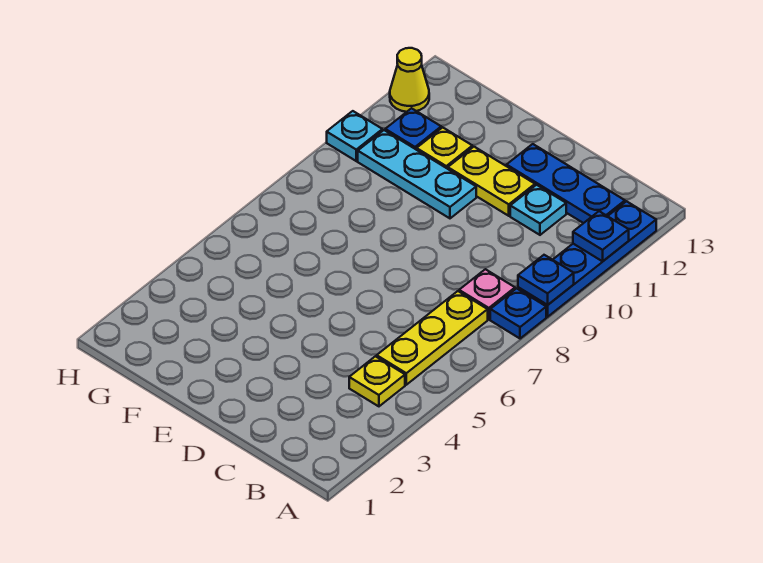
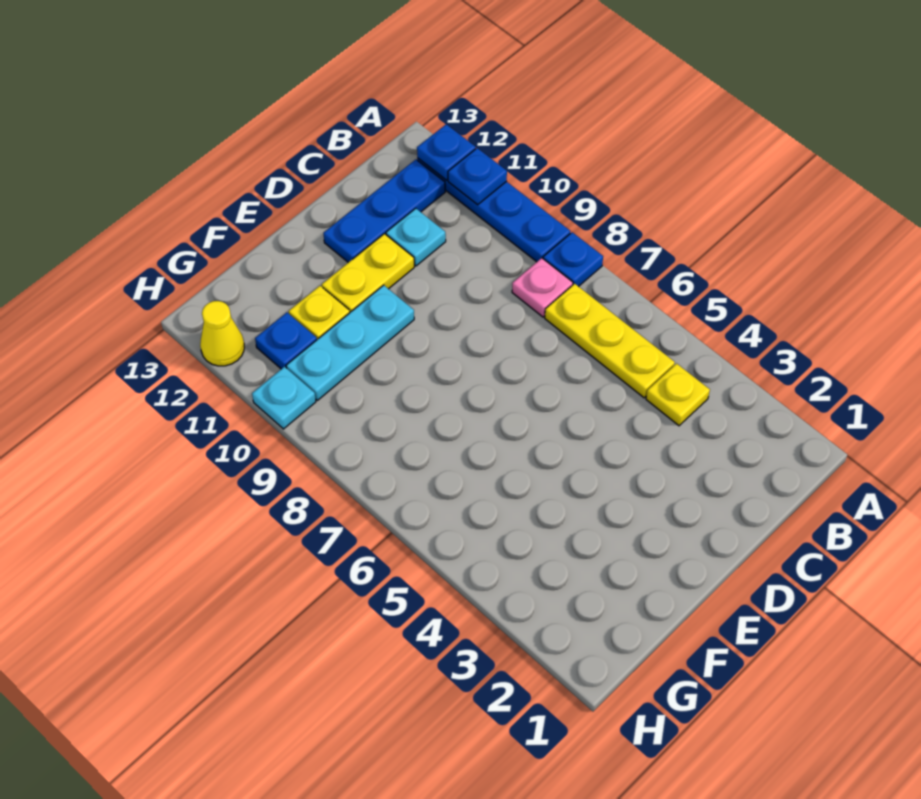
blue 1x1 plate [518,255,574,305] -> blue 1x1 plate moved to [417,124,476,180]

